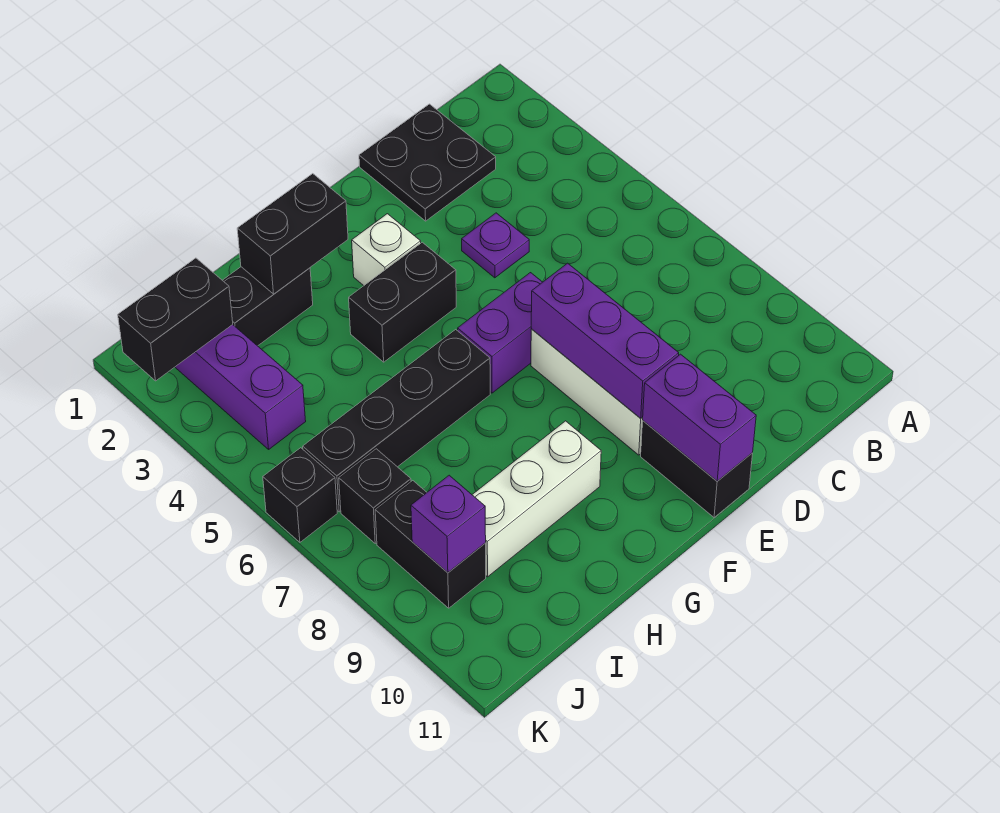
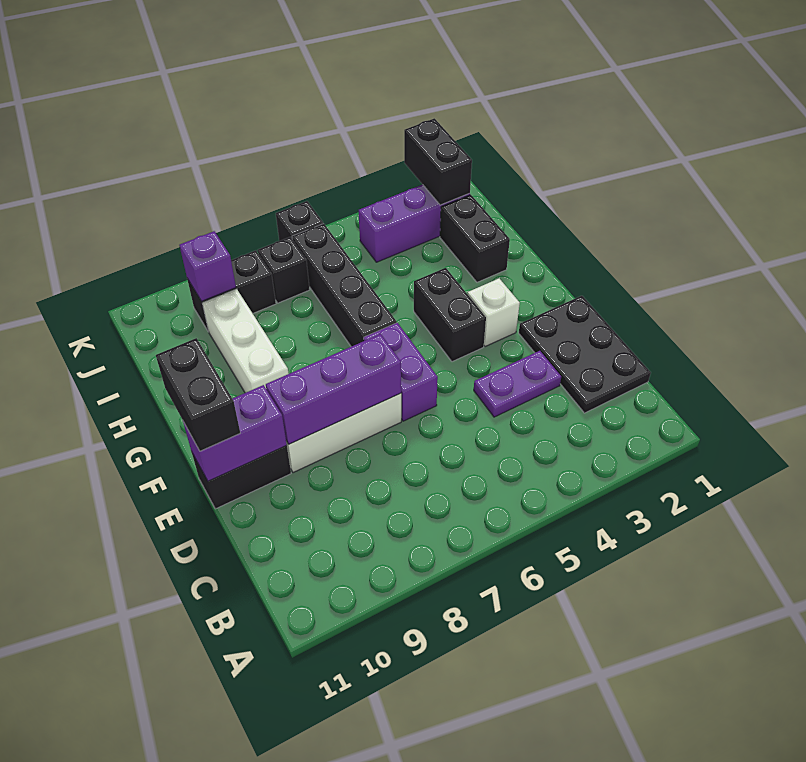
black 2x2 plate [359,104,496,221] -> black 2x3 plate [519,296,651,413]
purple 1x1 plate [462,213,529,278] -> purple 1x2 plate [474,351,561,417]
black 1x2 brick [237,174,348,294] -> black 1x2 brick moved to [156,338,240,451]

